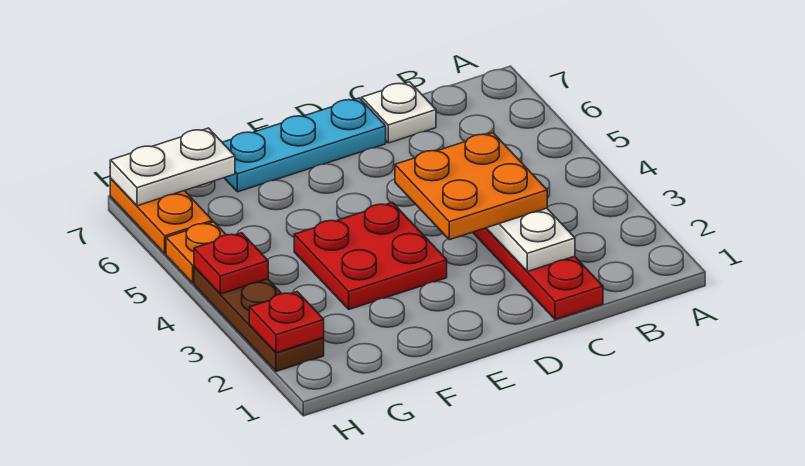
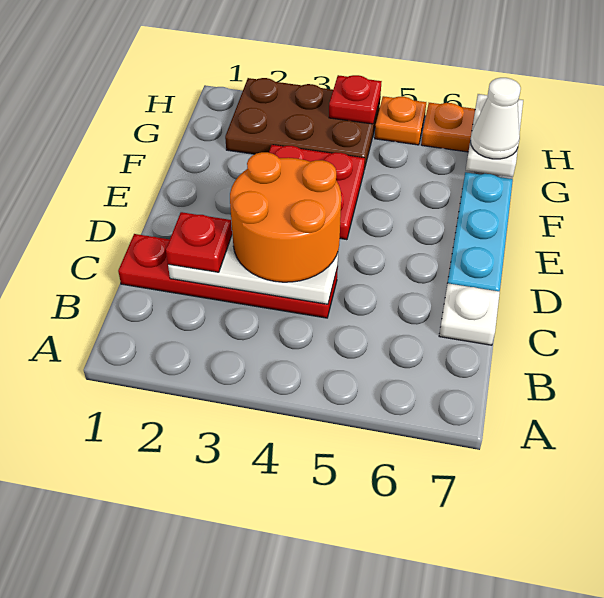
orange 2x2 plate [395,133,547,240] -> orange 2x2 round brick [230,152,341,282]
none -> white 1x1 cone [471,78,521,159]
brown 1x3 plate [194,267,324,371] -> brown 2x3 plate [225,78,380,169]
red 1x1 plate [249,292,324,353] -> red 1x1 plate moved to [166,212,232,272]

